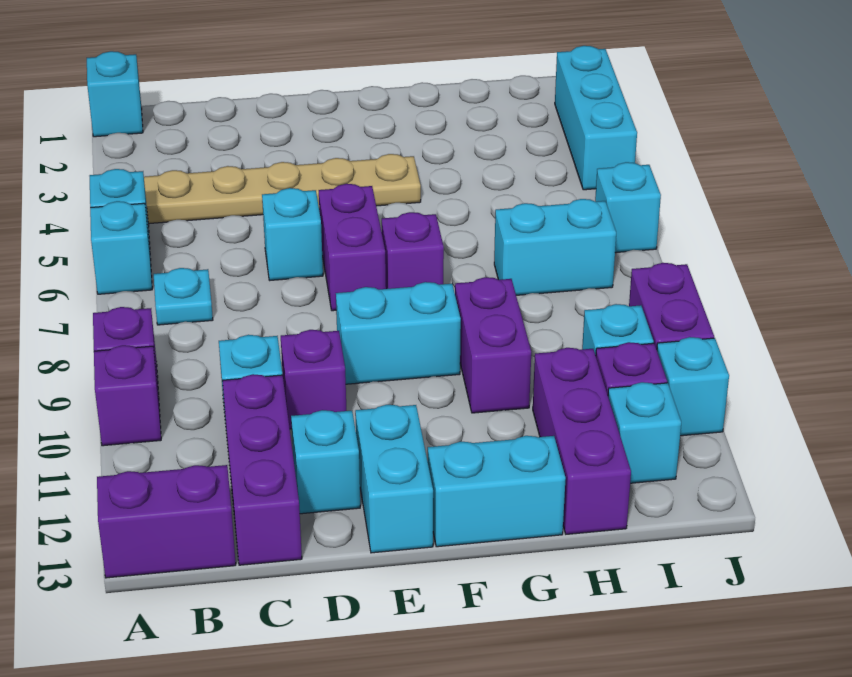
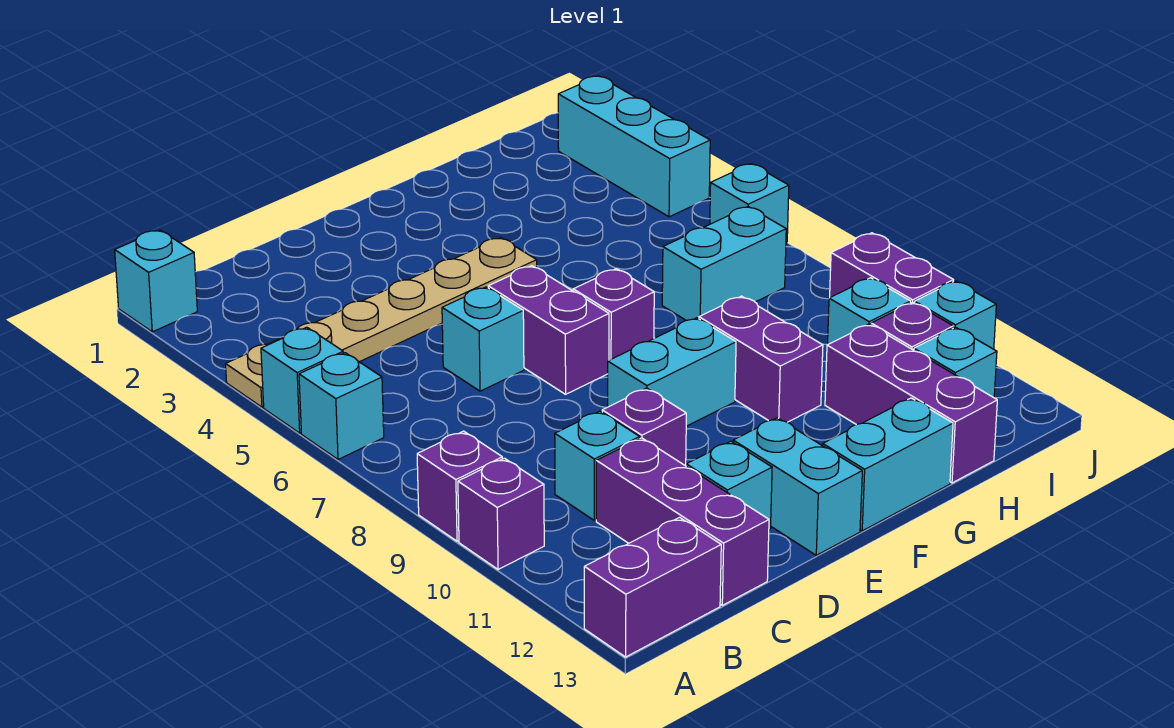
cyan 1x1 plate [154,268,213,325] -> none

